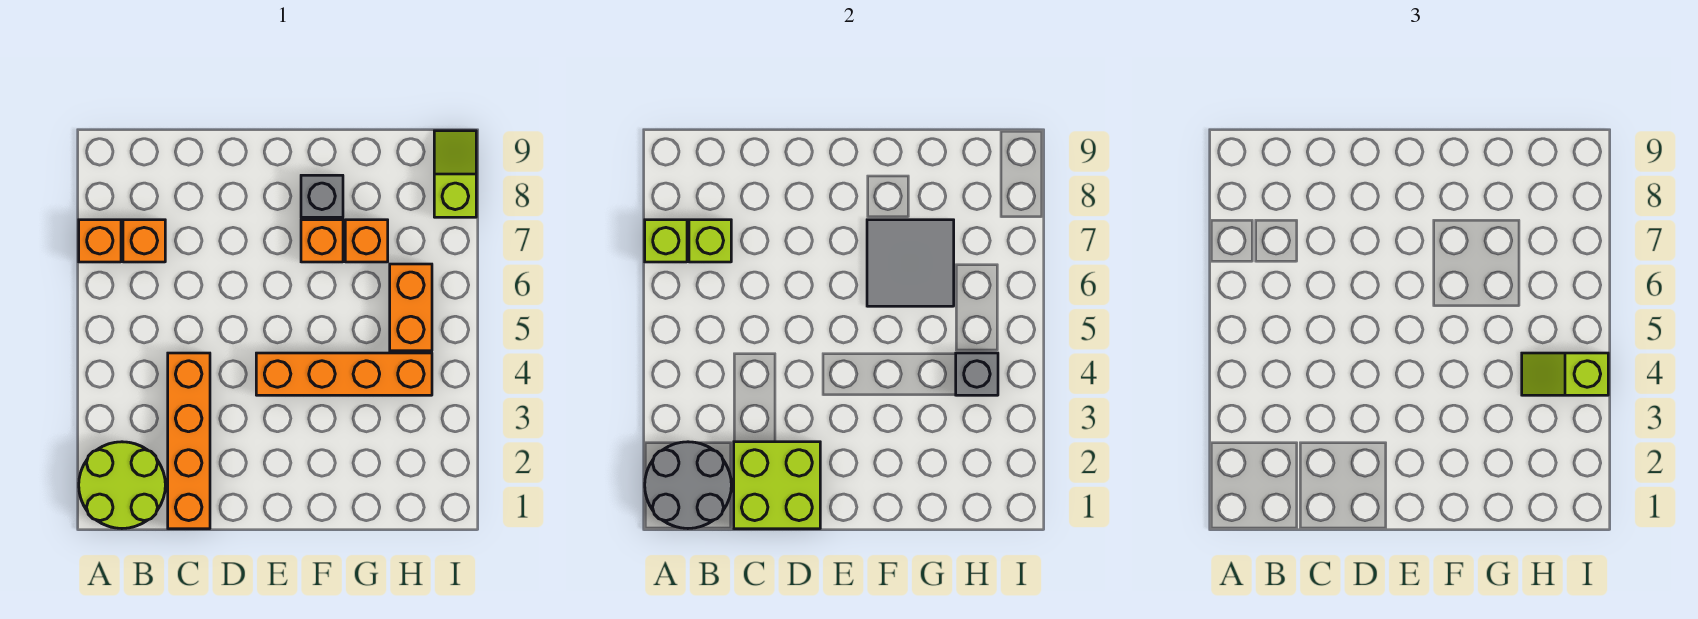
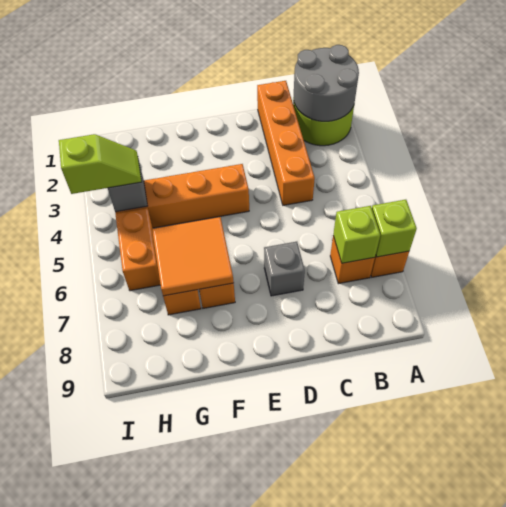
lime 2x2 brick [734,442,820,529] -> none
grey 2x2 tile [867,220,954,306] -> orange 2x2 tile [152,217,234,296]
grey 1x1 brick [301,175,343,217] -> grey 1x1 brick moved to [264,242,305,296]
lime 1x2 slope [434,131,476,217] -> none

